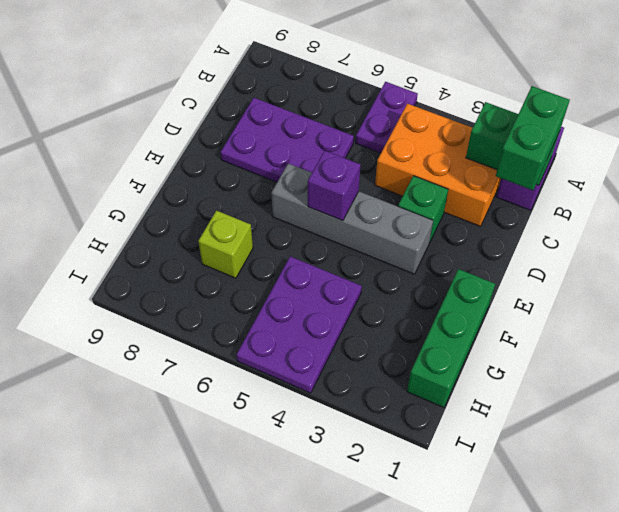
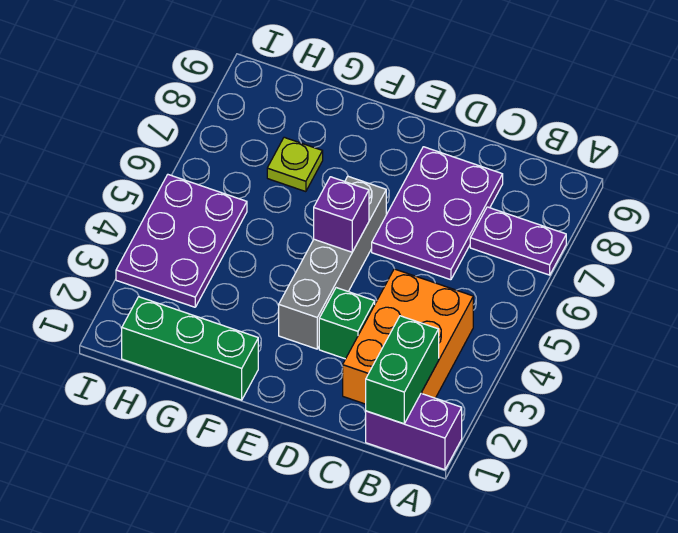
purple 1x2 plate [356,82,418,153] -> purple 1x2 plate moved to [470,207,566,275]
green 1x2 brick [496,86,570,190] -> none
purple 2x3 plate [237,256,362,393] -> purple 2x3 plate turned to [116,175,247,307]
lime 1x1 brick [198,211,253,278] -> lime 1x1 plate [267,137,323,192]

